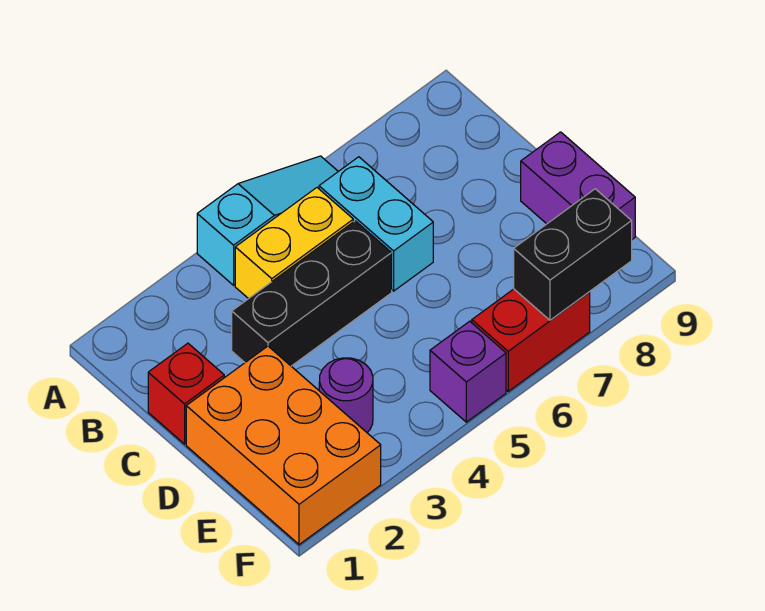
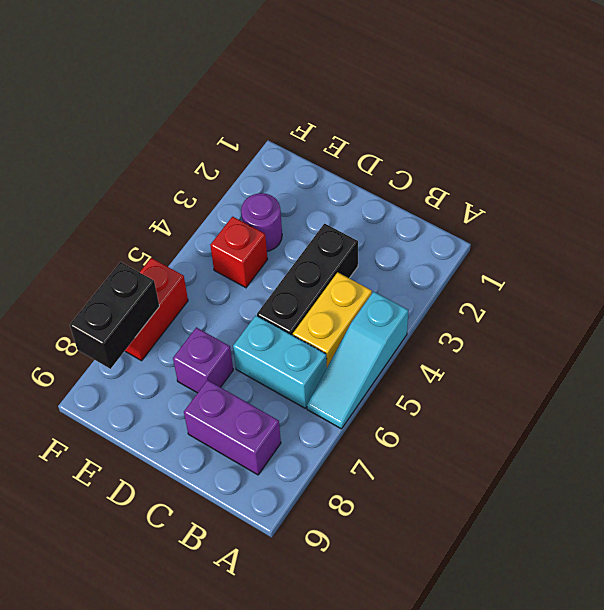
red 1x1 brick [148,343,224,444] -> red 1x1 brick moved to [210,217,267,288]
orange 2x3 brick [186,346,381,545] -> none
purple 1x2 brick [521,132,635,239] -> purple 1x2 brick moved to [184,380,281,475]
purple 1x1 brick [430,321,506,422] -> purple 1x1 brick moved to [173,327,233,393]

